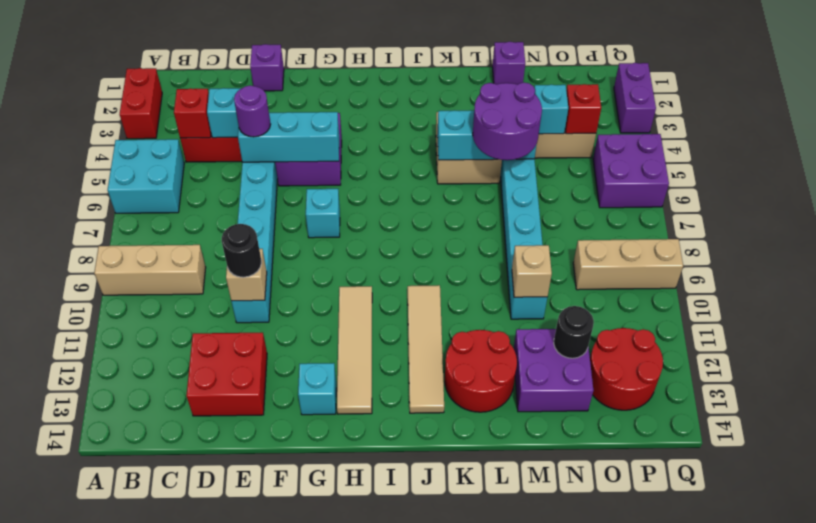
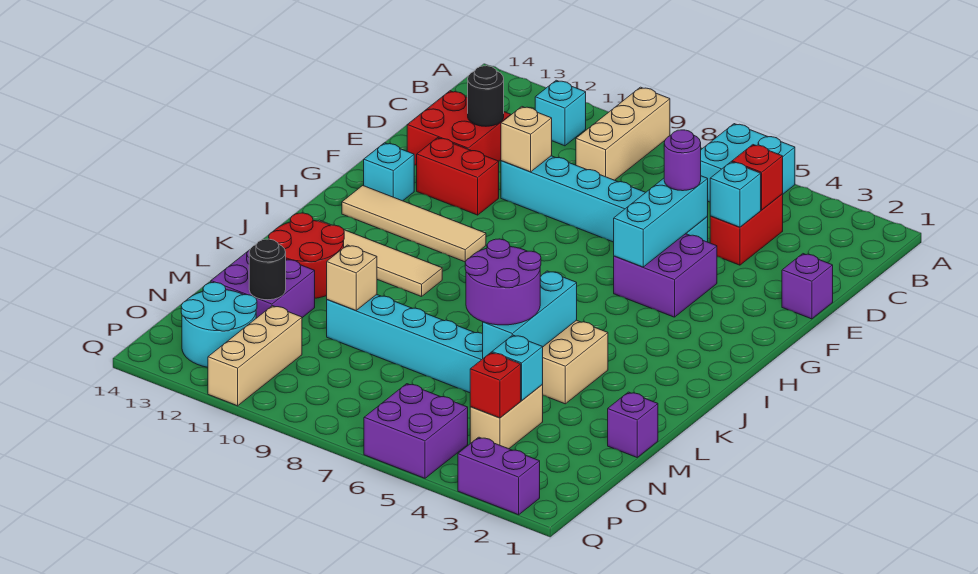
red 1x2 brick [120,68,162,139] -> red 1x2 brick moved to [417,138,499,215]
black 1x1 round brick [222,224,262,277] -> black 1x1 round brick moved to [468,66,504,126]
cyan 1x1 brick [306,189,340,238] -> cyan 1x1 brick moved to [535,80,586,146]
tan 1x3 brick [573,239,683,290] -> tan 1x3 brick moved to [208,306,302,406]
red 2x2 round brick [590,328,663,410] -> cyan 2x2 round brick [181,282,257,367]

